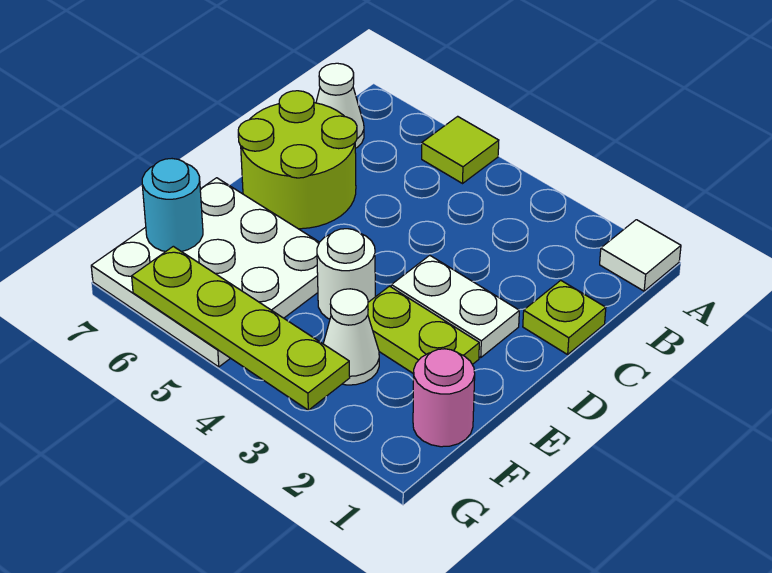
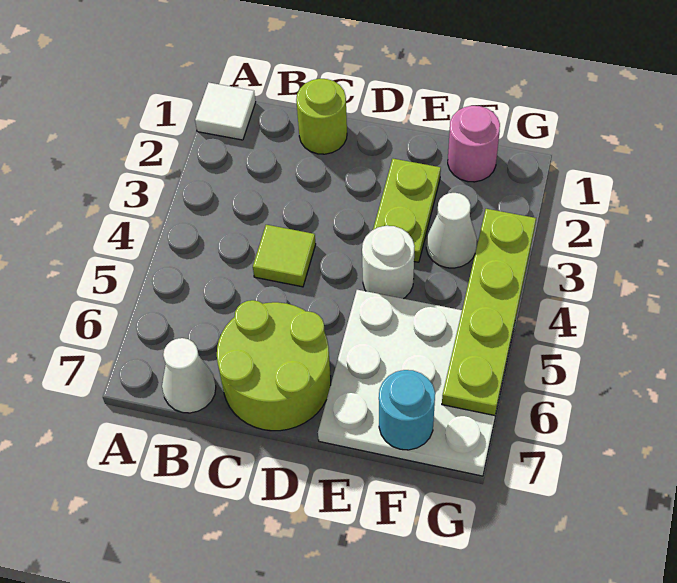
lime 1x1 tile [422,116,499,183] -> lime 1x1 tile moved to [253,225,316,287]
lime 1x1 plate [523,280,606,354] -> lime 1x1 round brick [296,79,347,154]
white 1x2 plate [391,255,519,357] -> none

